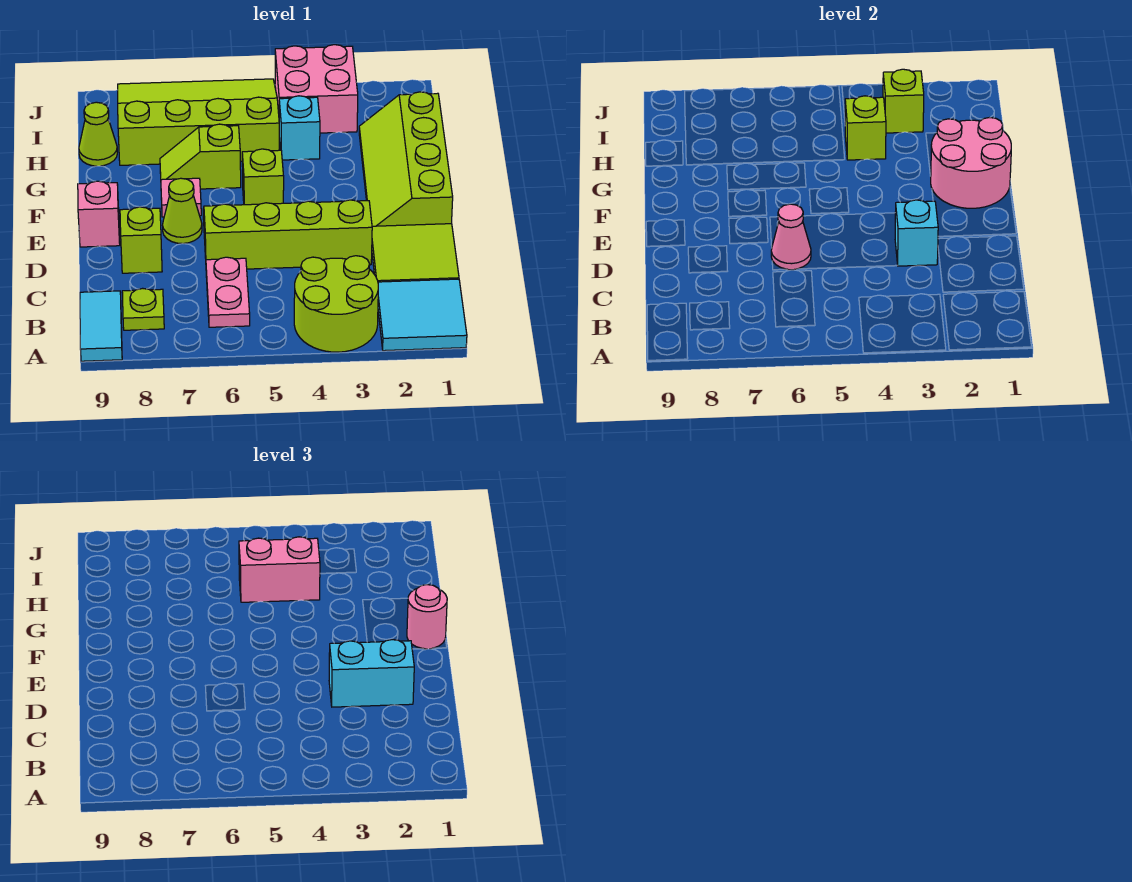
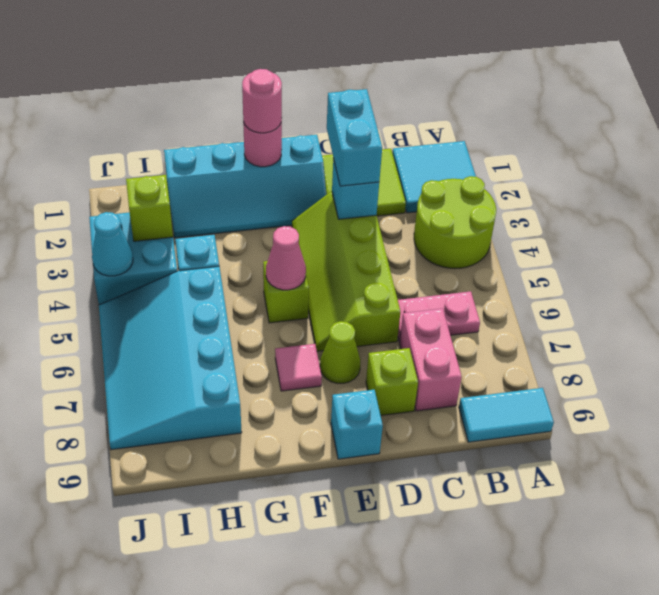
lime 1x1 plate [122,288,164,330] -> none
pink 1x1 cone [771,204,811,270] -> pink 1x1 cone moved to [266,226,306,290]
lime 2x4 slope [359,92,453,226] -> cyan 2x4 slope [164,135,327,238]
pink 1x1 brick [78,181,120,247] -> cyan 1x1 brick [331,390,383,459]
pink 2x2 round brick [931,118,1011,208] -> pink 1x1 round brick [243,119,282,167]
lime 1x2 slope [160,124,241,189] -> none
lime 1x1 brick [845,96,886,160] -> none
pink 1x2 brick [239,537,320,602] -> pink 1x2 brick moved to [400,308,462,411]
lime 3x4 slope [118,79,279,165] -> cyan 3x4 slope [99,266,242,450]
lime 1x1 cone [79,102,117,166] -> none
pink 2x2 brick [275,45,358,133] -> cyan 2x2 brick [89,212,177,305]
none -> cyan 1x1 cone [92,212,133,276]

